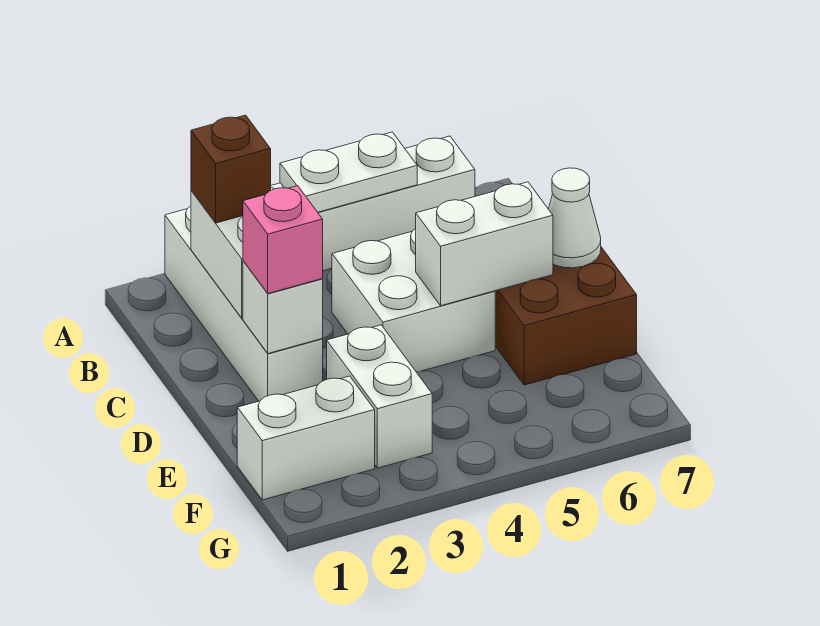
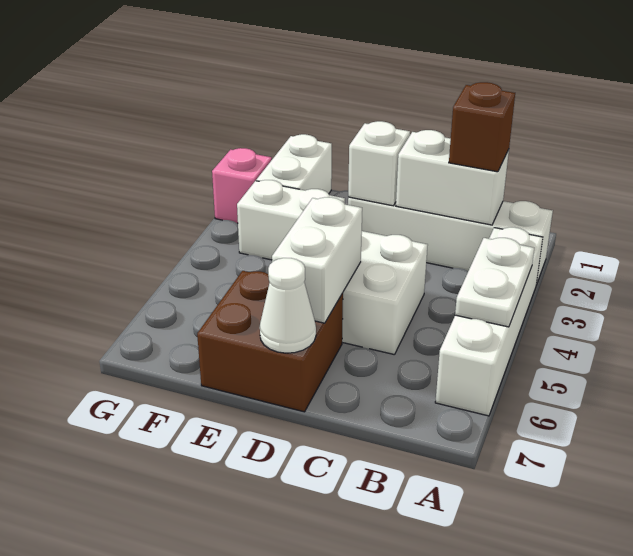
pink 1x1 brick [243,186,323,294] -> pink 1x1 brick moved to [212,148,272,223]

